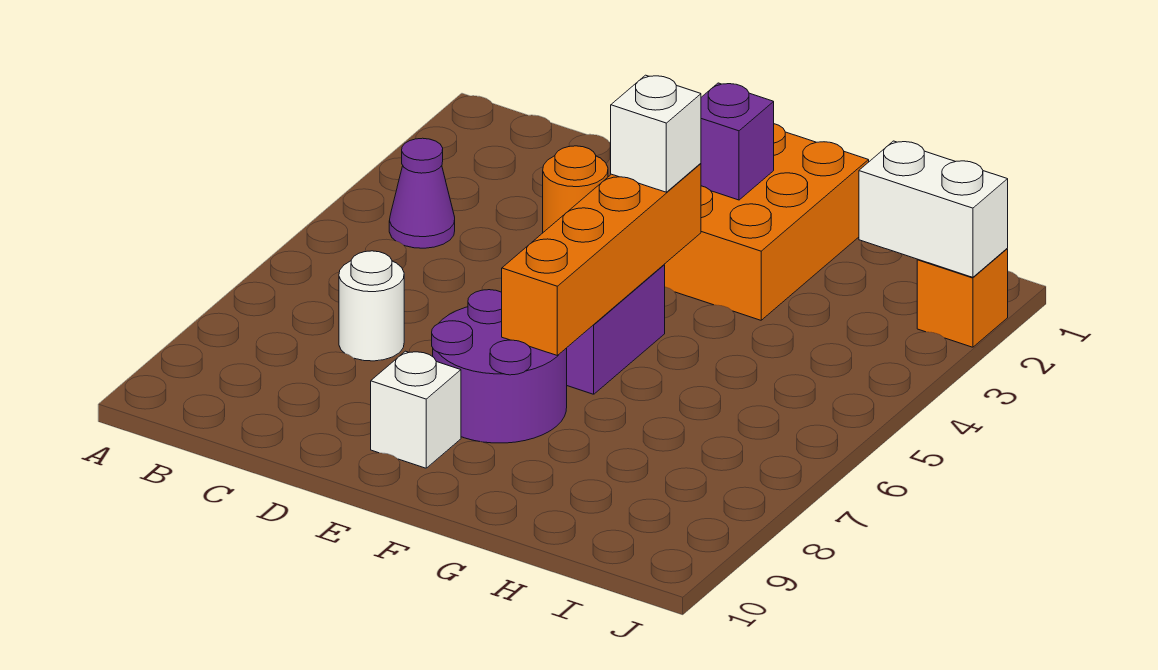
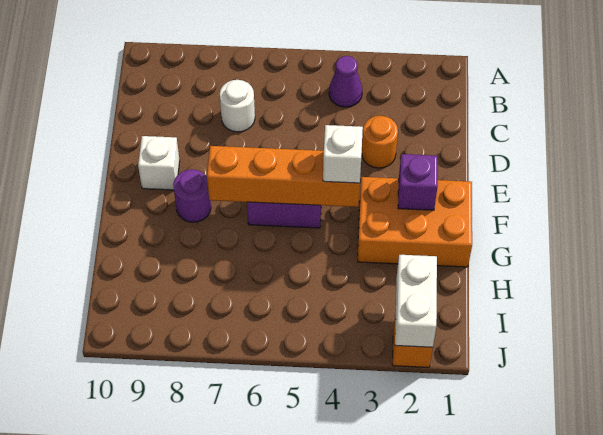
purple 2x2 round brick [432,290,567,443] -> purple 1x1 round brick [173,169,211,222]

